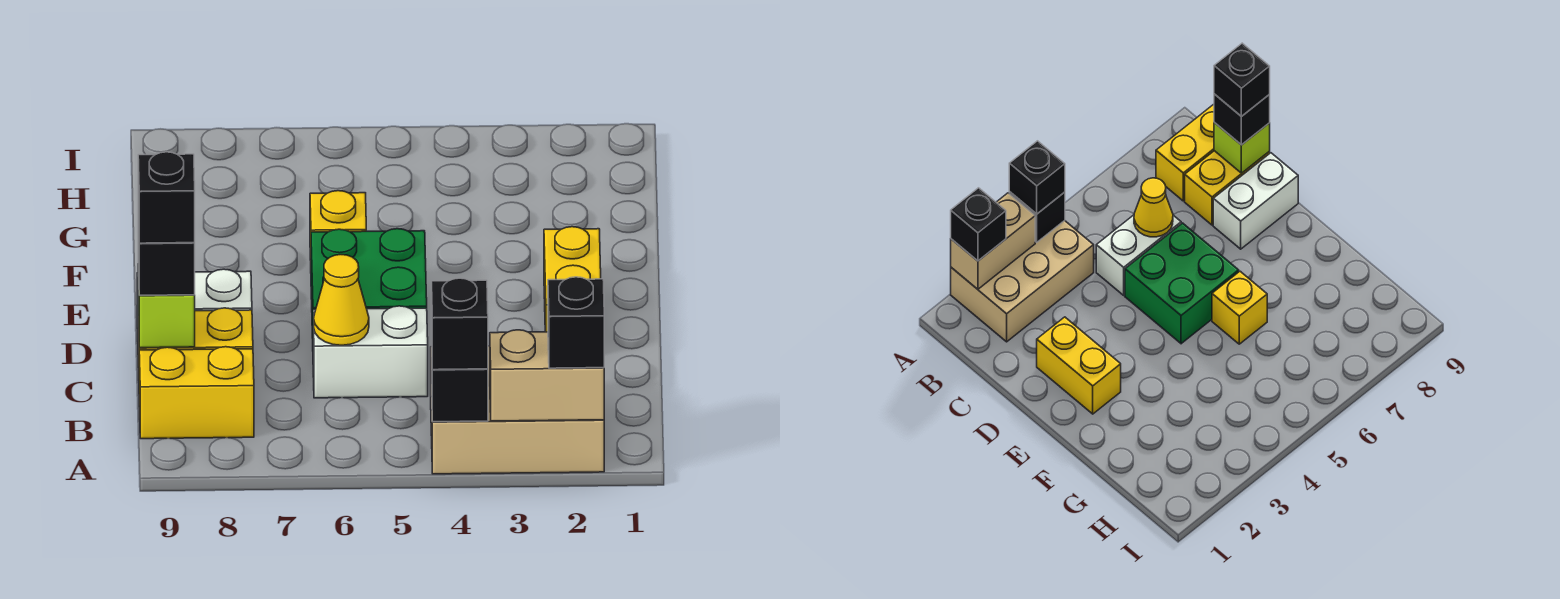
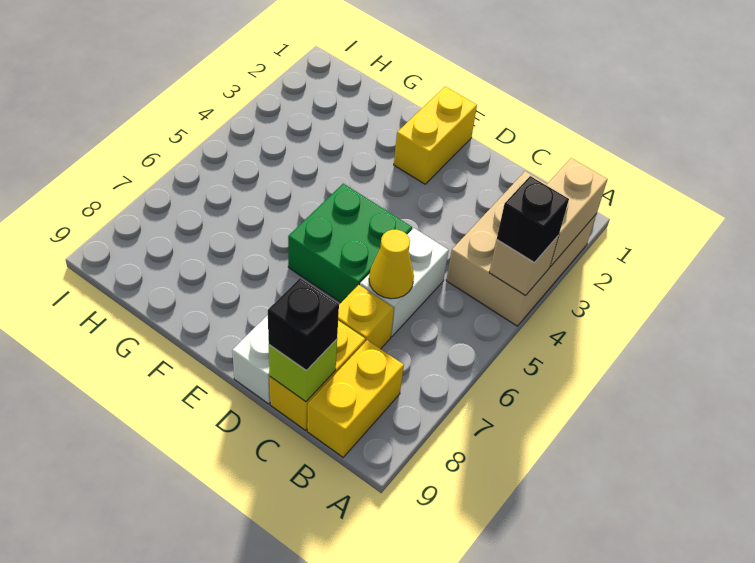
black 1x1 brick [548,277,604,368] -> none
black 1x1 brick [432,369,488,422] -> tan 1x1 brick [489,235,559,296]
black 1x1 brick [138,152,195,243] -> none
yellow 1x2 brick [544,227,601,332] -> yellow 1x2 brick turned to [394,87,477,184]
yellow 1x1 brick [310,191,366,260] -> yellow 1x1 brick moved to [338,285,394,349]

